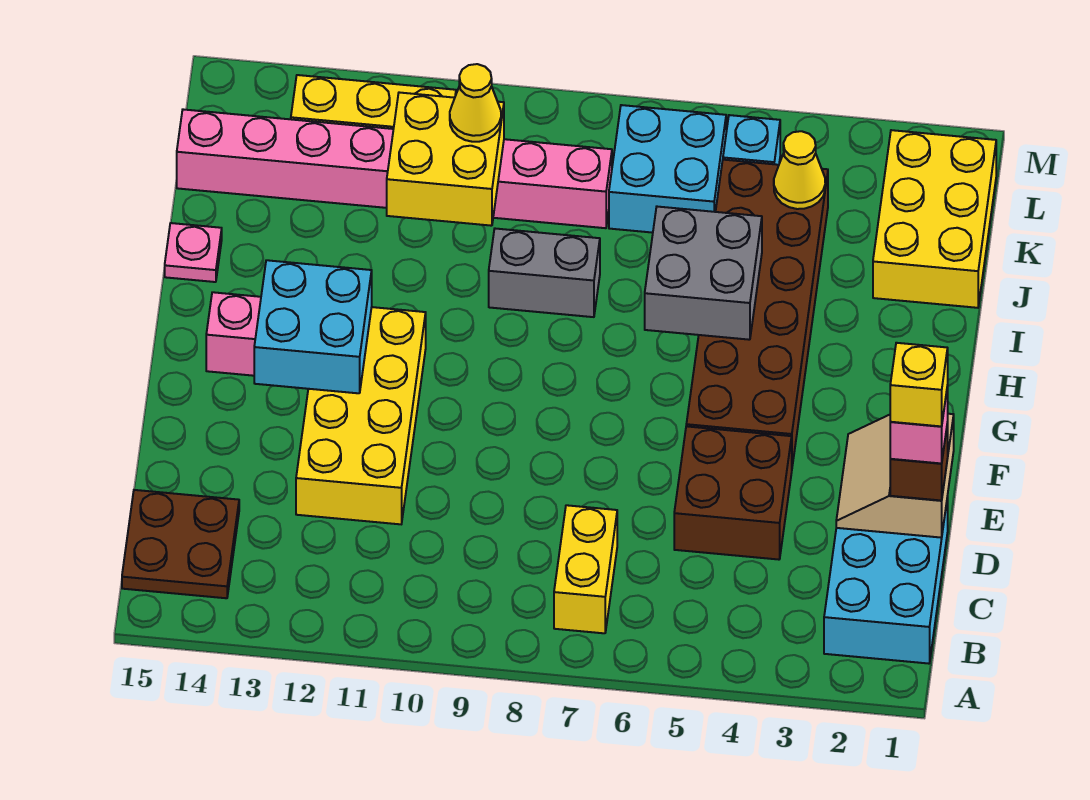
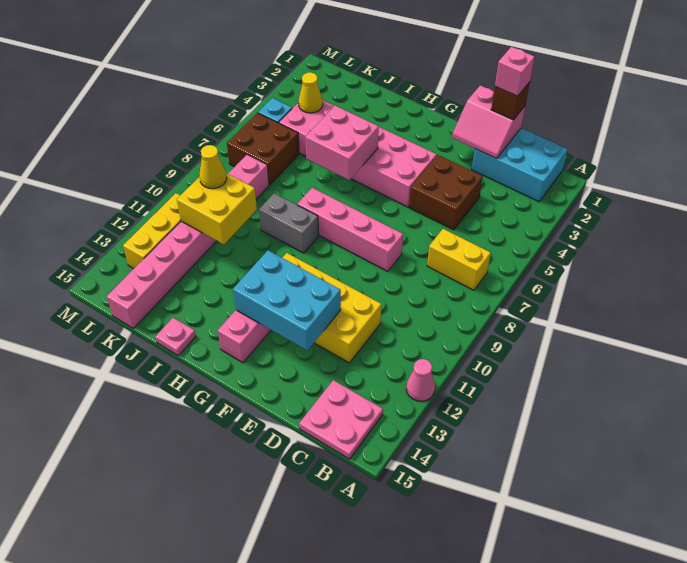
none -> pink 1x1 cone [406,359,435,401]
brown 2x2 plate [122,490,239,598] -> pink 2x2 plate [299,380,383,459]
tan 2x2 slope [836,414,954,538] -> pink 2x2 slope [452,85,525,159]
yellow 1x1 brick [890,343,948,426] -> none
none -> pink 1x4 brick [297,188,403,272]
brown 2x6 brick [686,160,828,466] -> pink 2x6 brick [279,100,437,207]
cyan 2x2 brick [254,260,372,393] -> cyan 2x3 brick [233,250,341,350]
grey 2x2 brick [645,207,762,340] -> pink 2x2 brick [305,106,379,180]
grey 1x2 brick [489,229,600,317] -> grey 1x2 brick turned to [259,193,319,253]
yellow 2x3 brick [873,130,996,308] -> none
cyan 2x2 brick [609,105,726,233] -> brown 2x2 brick [227,113,299,185]

